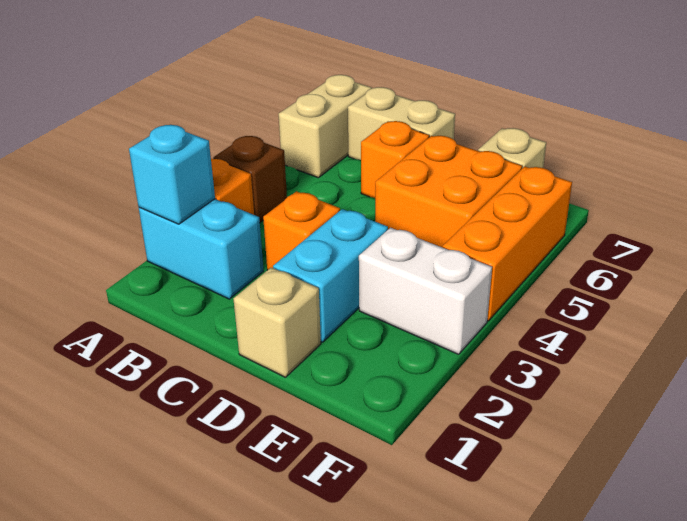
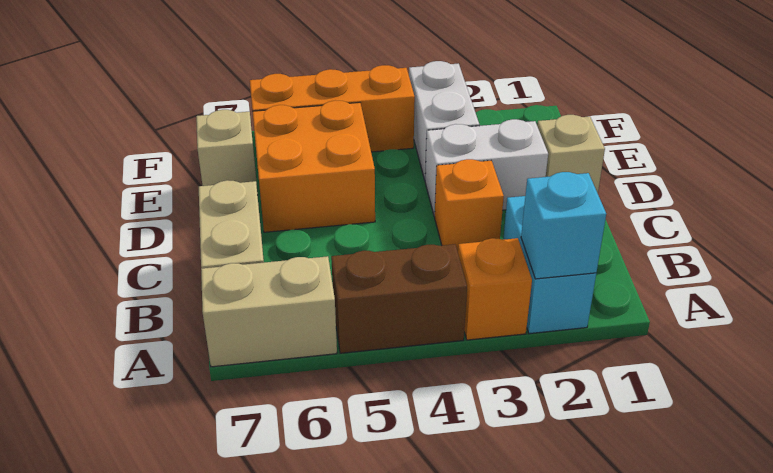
brown 1x1 brick [213,136,287,222] -> brown 1x2 brick [331,244,467,353]
orange 1x1 brick [361,121,429,198] -> none
cyan 1x2 brick [273,209,388,342] -> white 1x2 brick [425,119,548,217]

